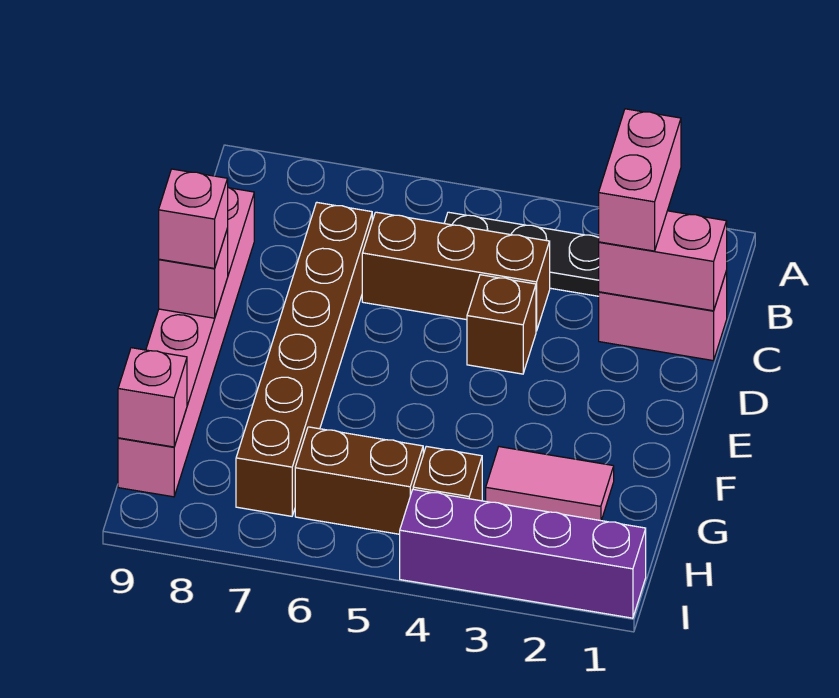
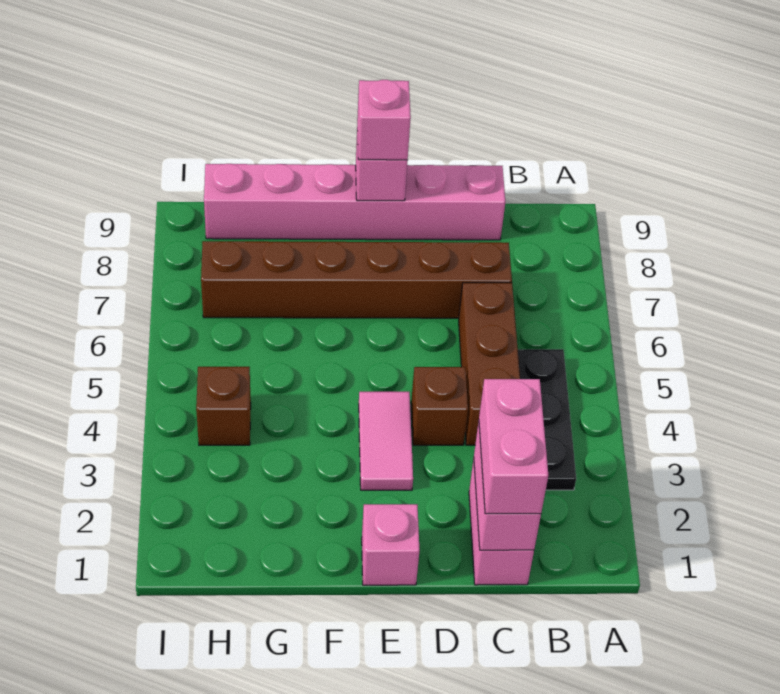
pink 1x2 brick [598,109,681,251] -> pink 1x2 brick turned to [479,379,548,514]
pink 1x2 tile [486,447,614,521] -> pink 1x2 tile moved to [359,392,413,490]
brown 1x2 brick [295,427,423,534] -> none
pink 1x1 brick [118,348,187,447] -> pink 1x1 brick moved to [362,504,420,585]
purple 1x4 brick [400,489,646,618] -> none

